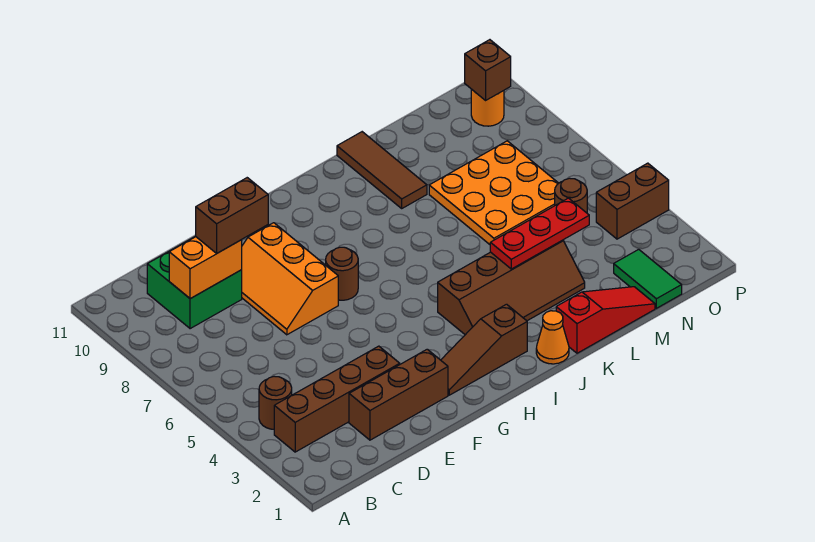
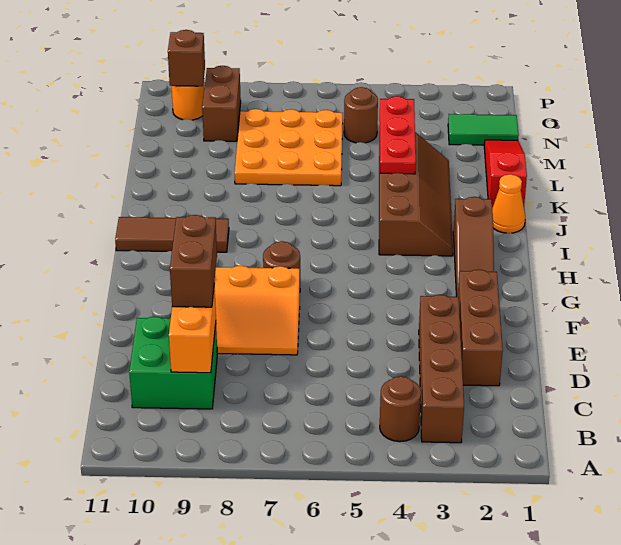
brown 1x3 tile [337,132,427,208] -> brown 1x3 tile moved to [115,217,229,252]
brown 1x2 brick [596,163,669,239] -> brown 1x2 brick moved to [202,66,241,141]

